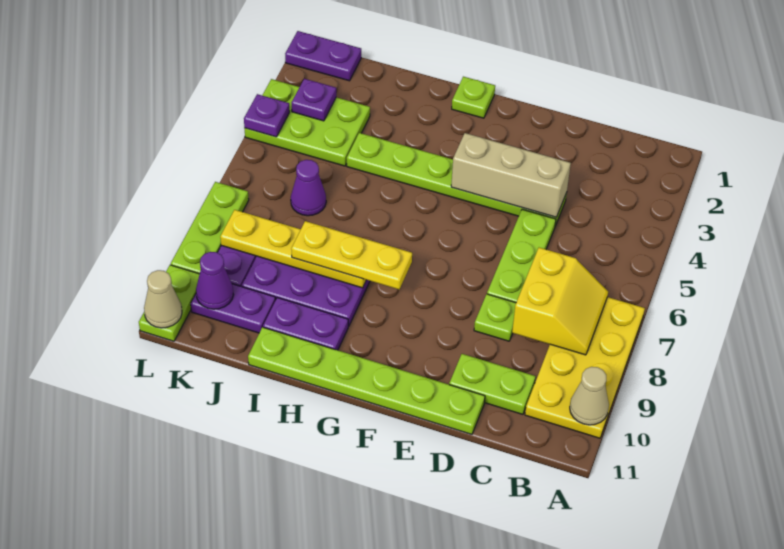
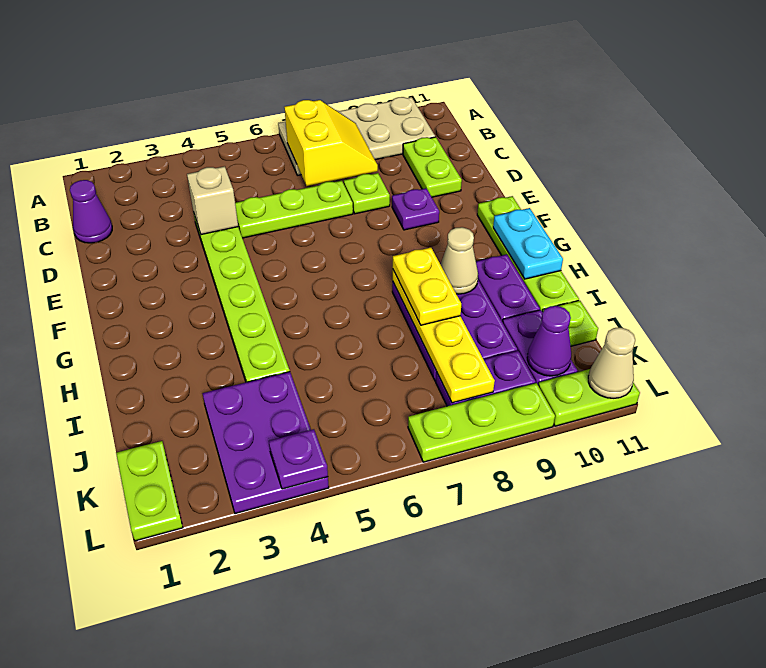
yellow 2x4 plate [525,297,645,438] -> tan 2x4 plate [278,97,435,175]
tan 1x1 cone [570,367,609,425] -> tan 1x1 cone moved to [441,227,478,294]
yellow 2x2 slope [512,248,608,355] -> yellow 2x2 slope turned to [284,100,378,186]
tan 1x3 brick [451,133,571,217] -> tan 1x1 brick [187,166,238,235]
lime 1x6 plate [248,327,485,434] -> lime 1x4 plate [477,196,579,311]
lime 1x1 plate [452,77,495,118] -> lime 1x1 plate moved to [542,300,598,346]
yellow 1x3 plate [291,221,412,289] -> yellow 1x2 plate [393,248,461,325]
none -> cyan 1x2 plate [493,208,563,279]
lime 2x3 plate [244,79,370,166] -> purple 2x3 plate [203,372,329,514]
purple 1x1 cone [291,160,326,216] -> purple 1x1 cone moved to [70,180,112,243]
purple 1x2 plate [285,31,361,81] -> lime 1x2 plate [116,441,183,541]
purple 1x1 plate [292,79,336,121] -> purple 1x1 plate moved to [392,188,439,230]

